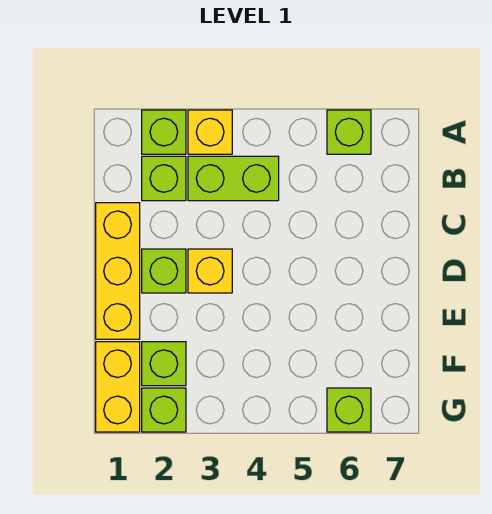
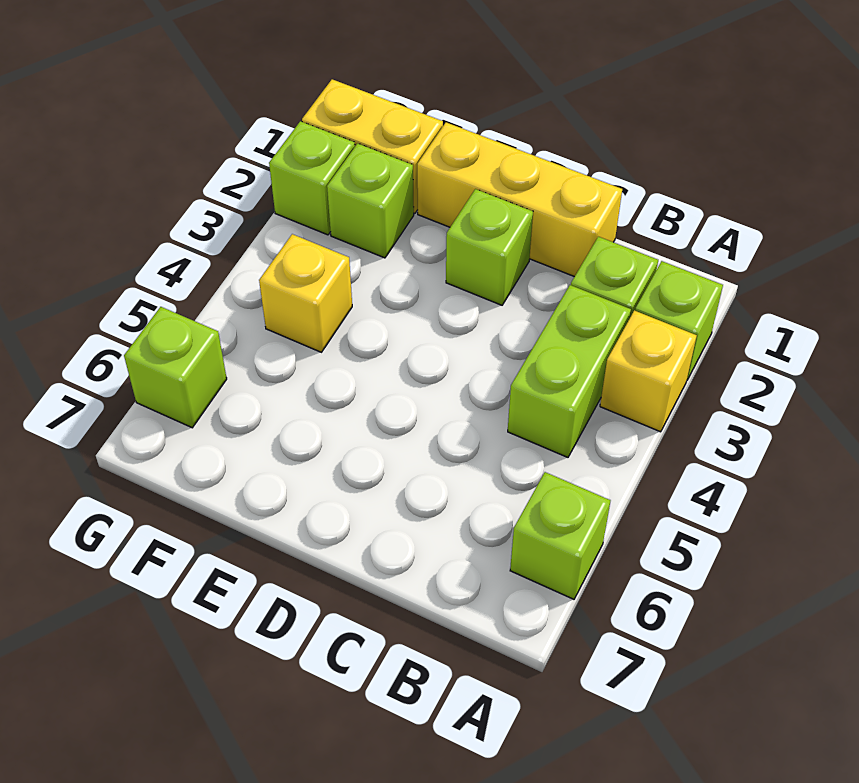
yellow 1x1 brick [188,249,232,293] -> yellow 1x1 brick moved to [259,234,352,352]

